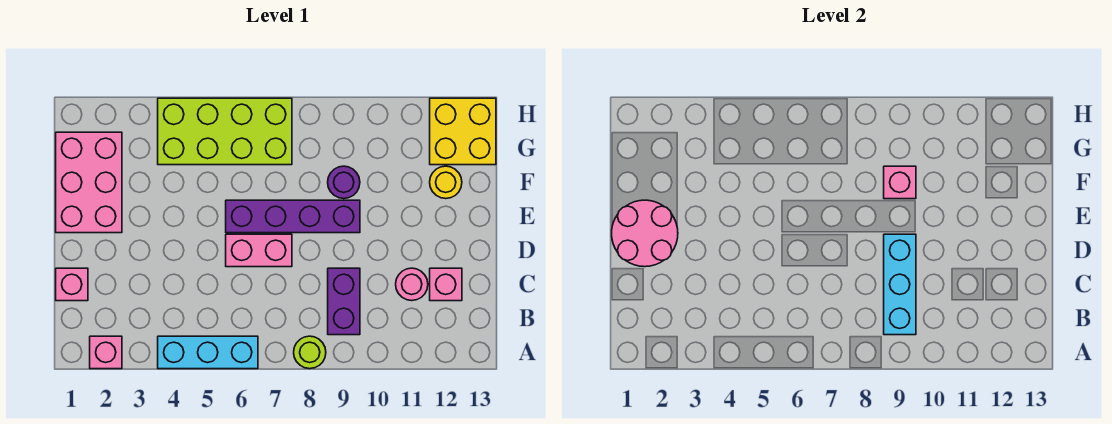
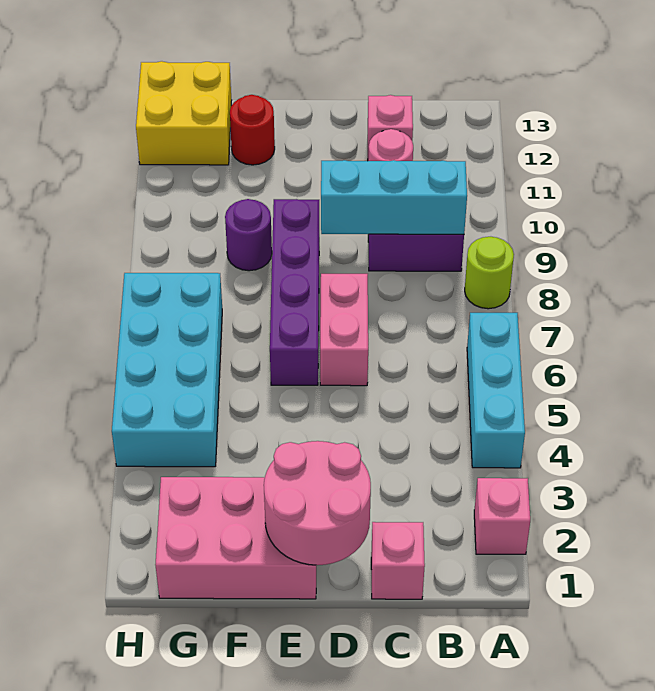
pink 1x1 brick [884,166,916,199] -> none
yellow 1x1 round brick [430,166,462,199] -> red 1x1 round brick [230,95,275,165]
lime 2x4 brick [158,98,292,165] -> cyan 2x4 brick [112,273,222,467]

